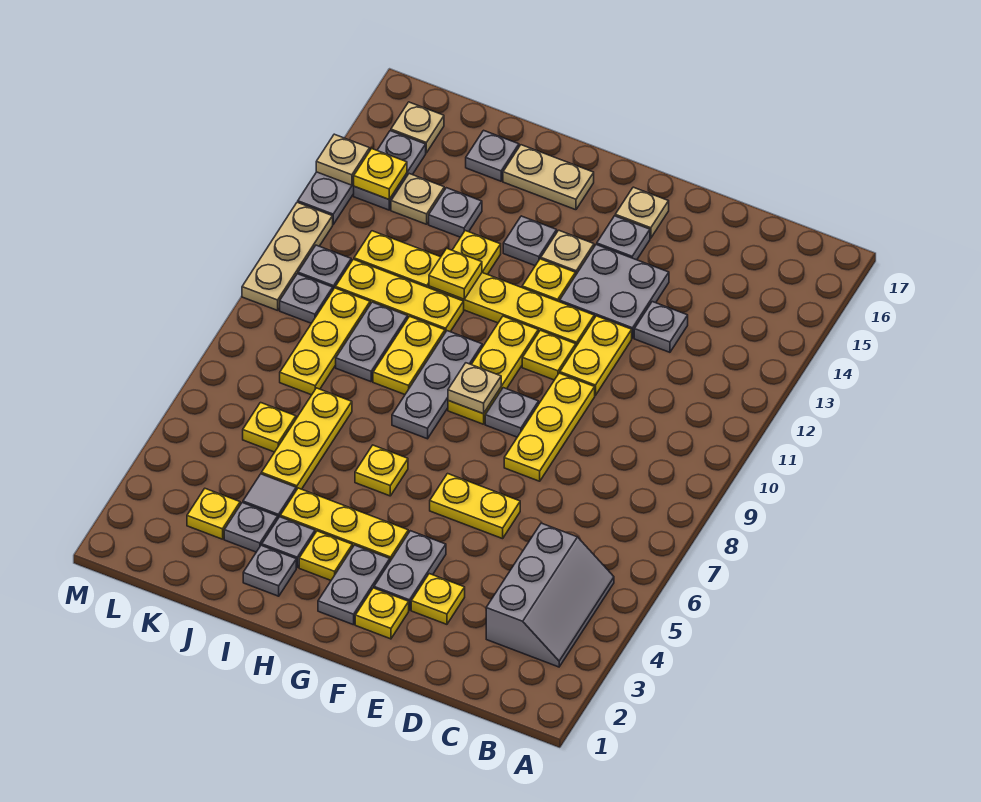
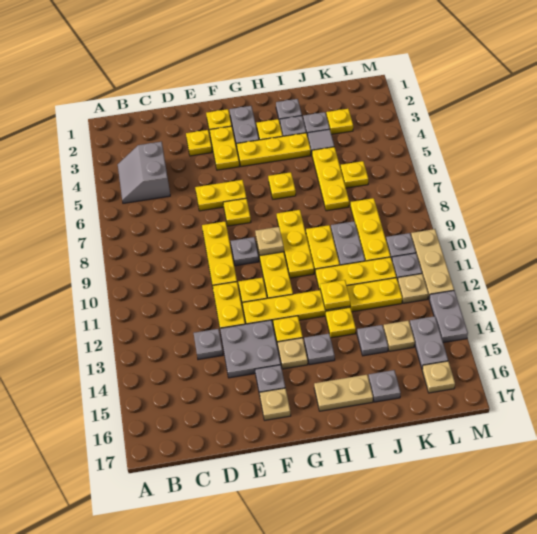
grey 2x3 slope [486,523,614,667] -> grey 2x2 slope [118,142,170,203]
grey 1x2 plate [374,531,446,610] -> yellow 1x2 plate [209,126,239,170]
grey 1x3 plate [392,331,482,439] -> yellow 1x3 plate [277,210,314,278]
yellow 1x1 plate [353,149,407,199] -> yellow 1x1 plate moved to [223,198,251,226]
tan 1x1 plate [316,134,370,185] -> tan 1x1 plate moved to [398,274,428,303]

